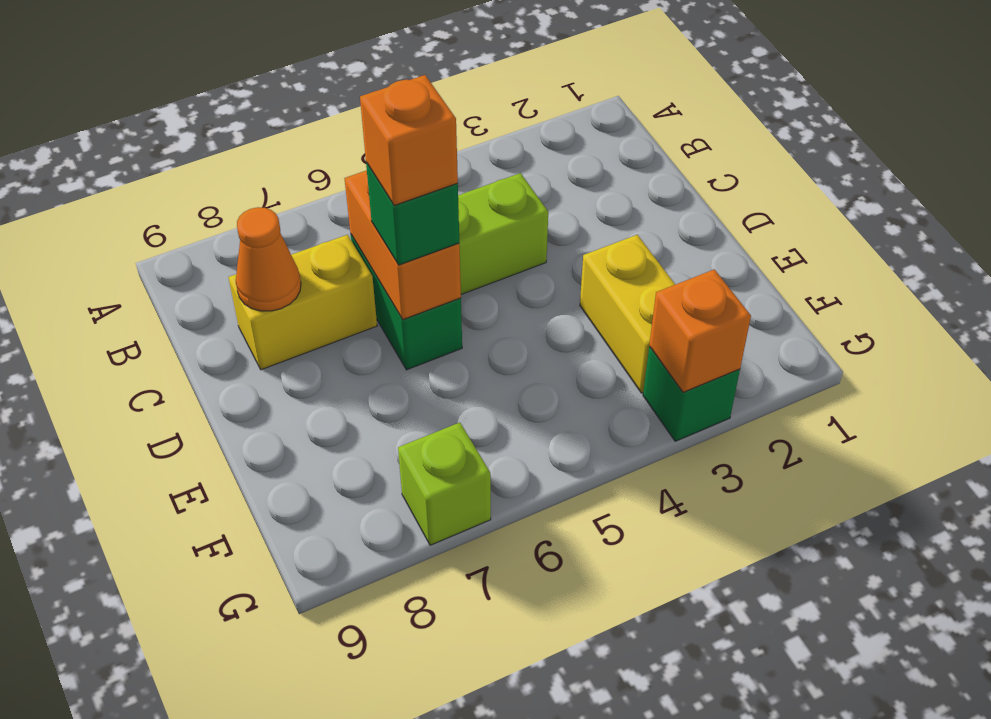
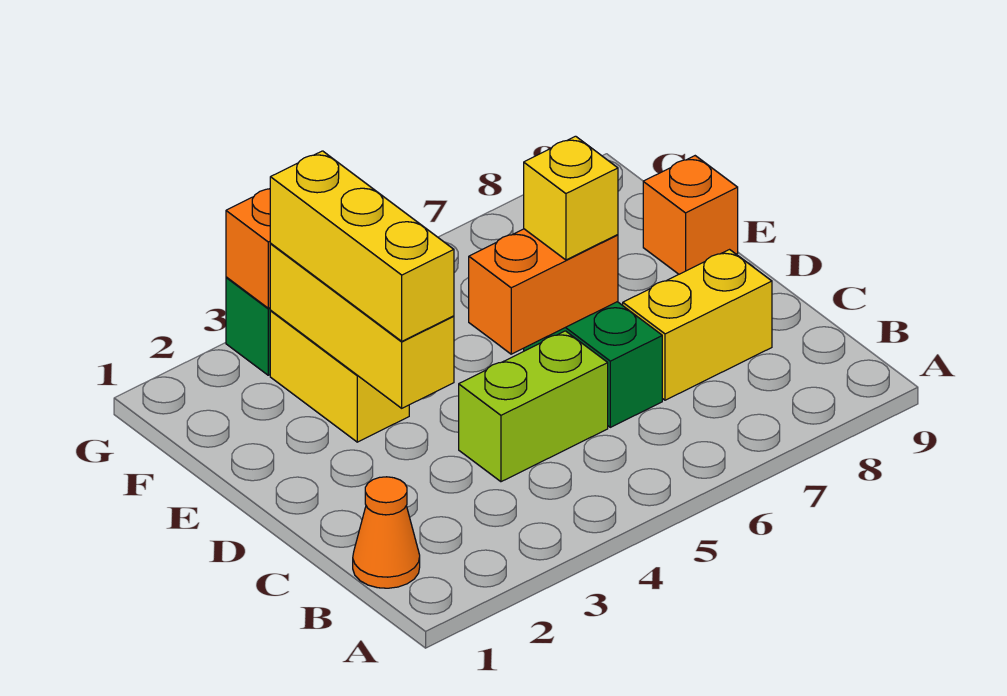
orange 1x2 brick [345,170,461,320] -> orange 1x2 brick turned to [469,229,618,354]
orange 1x1 cone [236,207,301,311] -> orange 1x1 cone moved to [353,477,420,588]
none -> yellow 1x3 brick [270,244,454,408]
none -> yellow 1x3 brick [270,151,454,341]
green 1x1 brick [366,162,459,265] -> yellow 1x1 brick [524,136,618,260]
orange 1x1 brick [360,75,458,206] -> orange 1x1 brick moved to [643,156,738,274]
lime 1x1 brick [398,423,491,545] -> none

